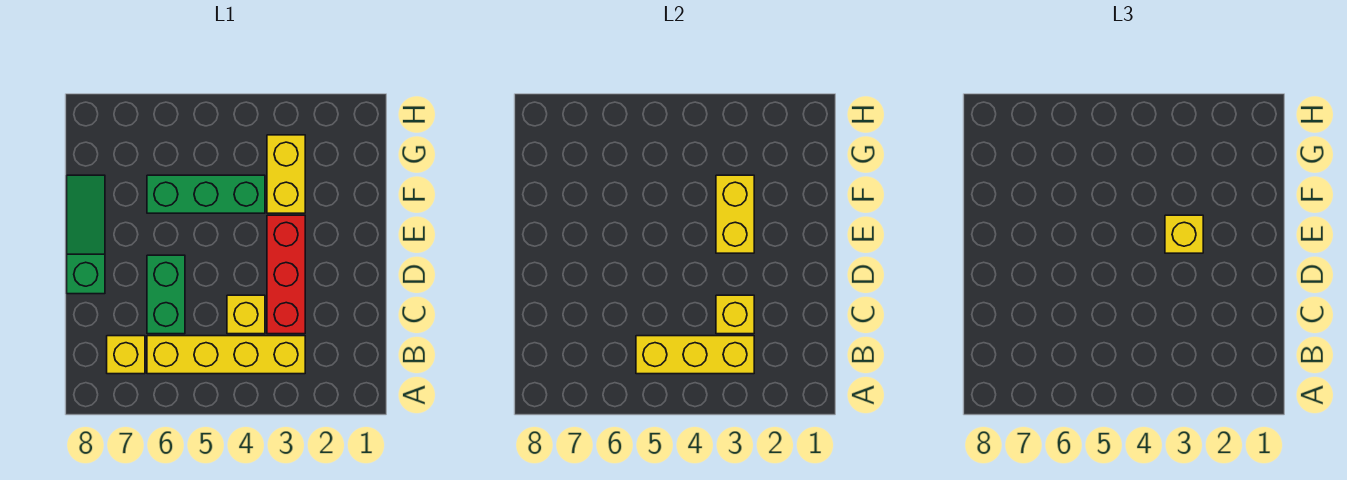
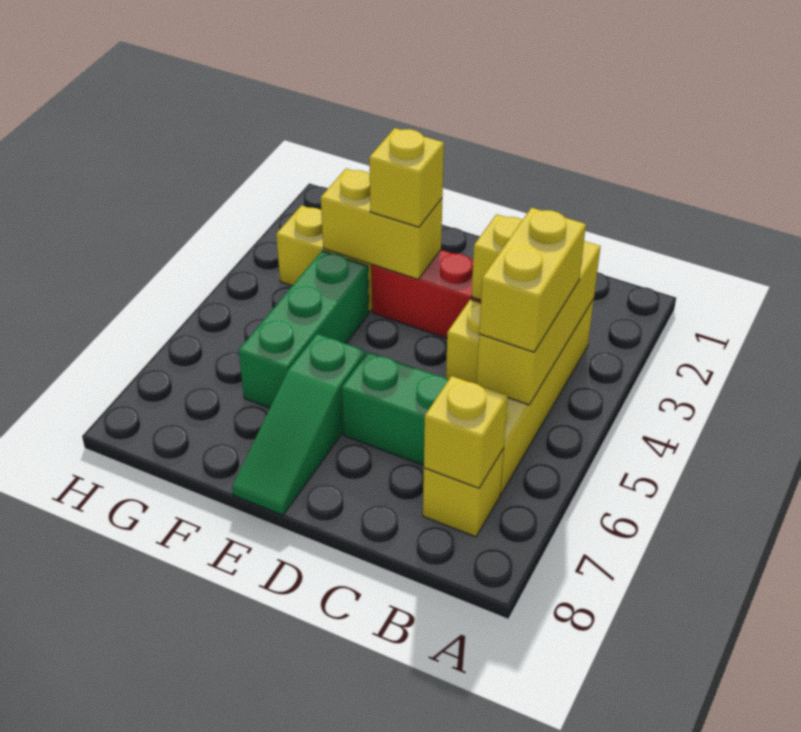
none -> yellow 1x2 brick [479,208,586,352]
none -> yellow 1x1 brick [424,376,508,488]
green 1x3 slope [67,175,105,294] -> green 1x3 slope turned to [232,334,366,515]

